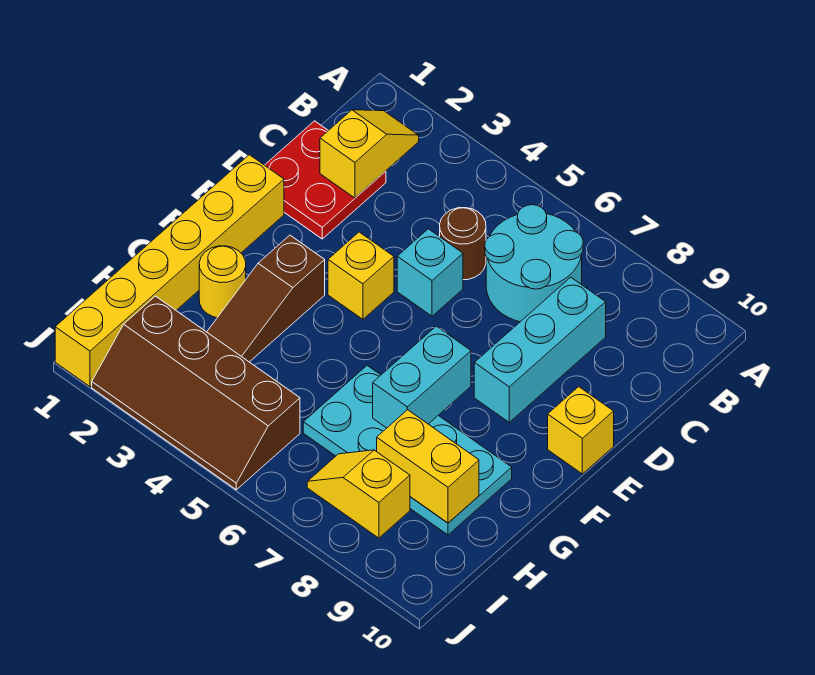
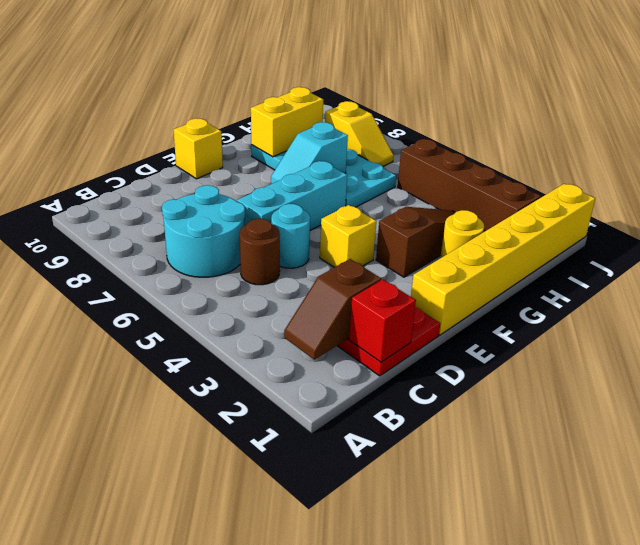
yellow 1x2 slope [320,110,419,198] -> brown 1x2 slope [284,259,381,360]
none -> red 1x1 brick [349,280,416,362]
cyan 1x3 brick [474,277,606,422] -> cyan 1x3 brick moved to [237,161,347,230]
cyan 1x1 brick [397,229,463,316] -> cyan 1x1 round brick [271,204,310,268]
cyan 1x2 brick [373,326,471,428] -> cyan 1x2 slope [271,122,348,184]
yellow 1x2 brick [377,410,479,523] -> yellow 1x2 brick turned to [251,87,323,157]

